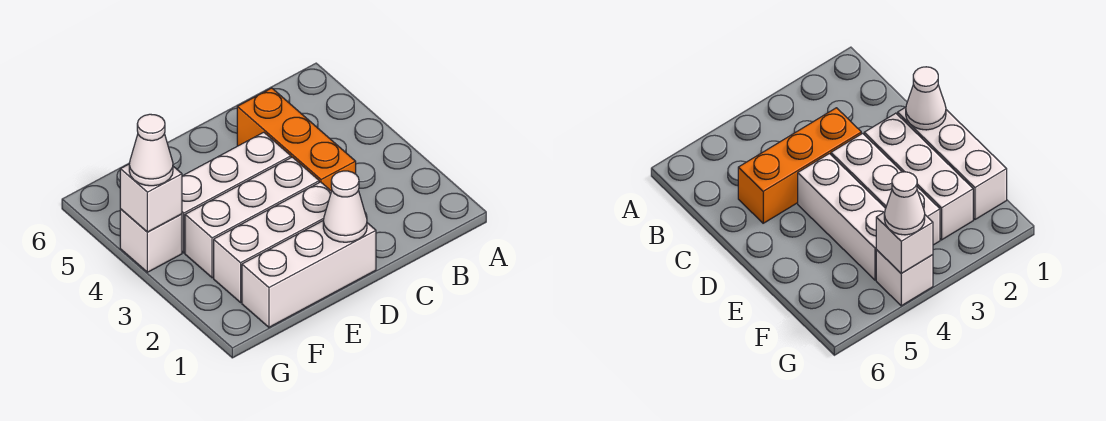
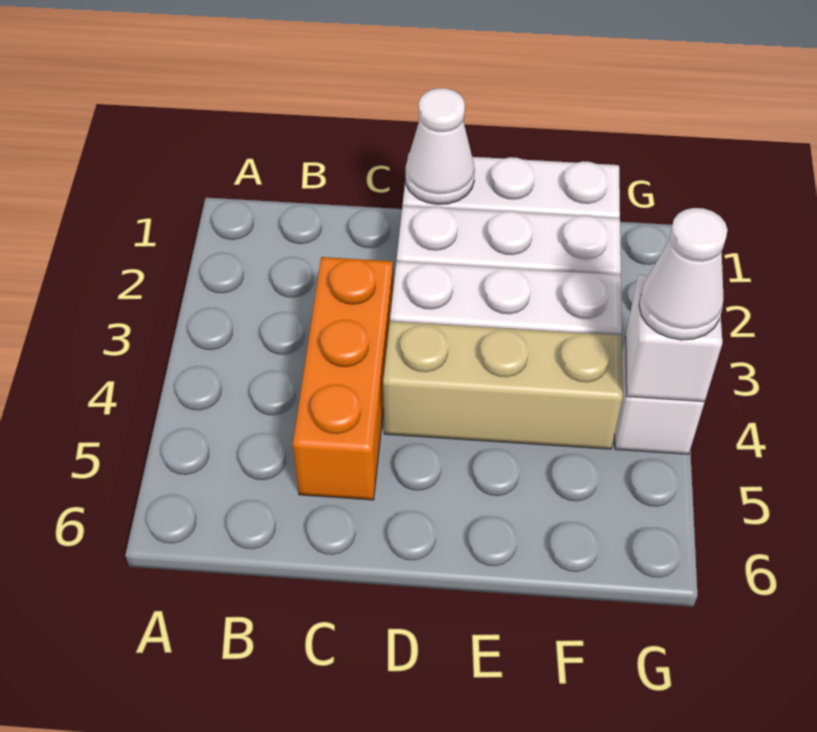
white 1x3 brick [182,132,291,253] -> tan 1x3 brick [383,321,623,449]

